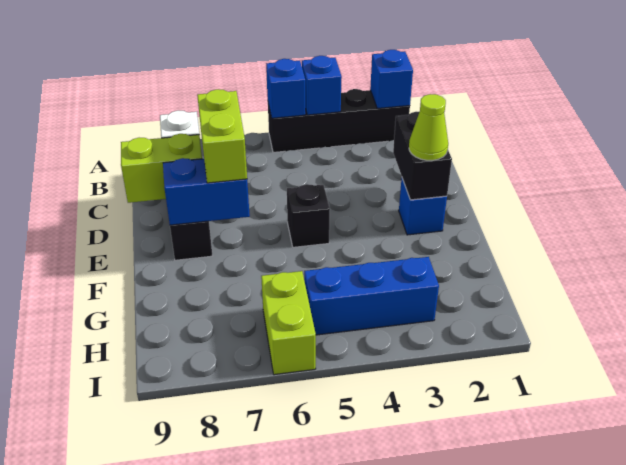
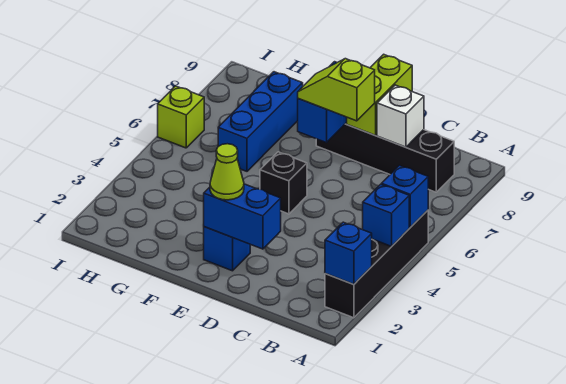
black 1x2 brick [393,112,452,200] -> blue 1x2 brick [204,184,281,249]
lime 1x2 brick [197,89,247,183] -> lime 1x2 slope [298,59,375,121]
blue 1x3 brick [304,257,439,335] -> blue 1x3 brick moved to [218,72,303,171]
lime 1x2 brick [261,271,316,375] -> lime 1x1 brick [158,86,204,148]

